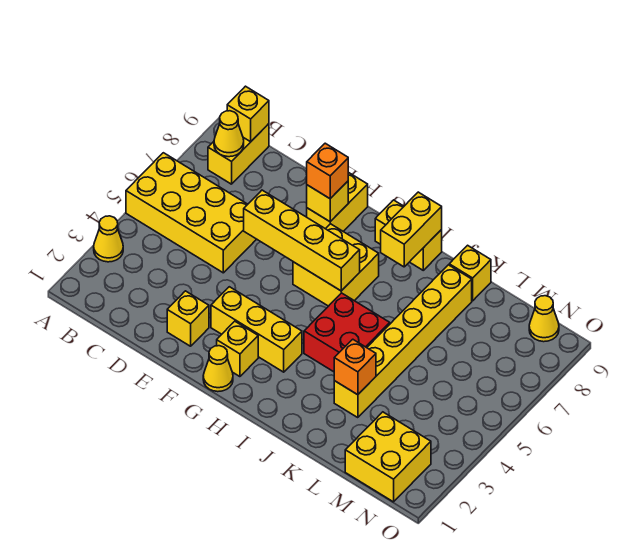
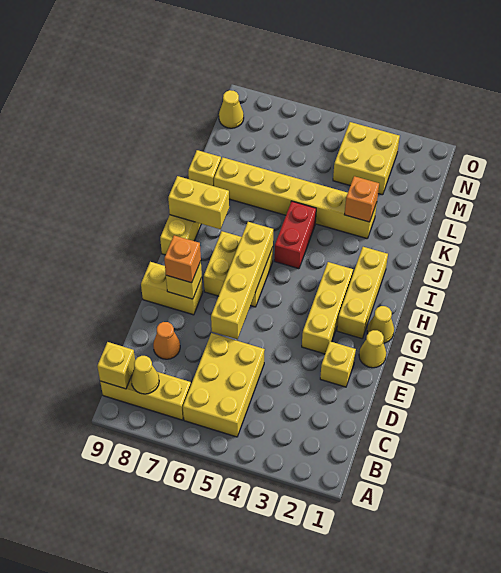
yellow 1x1 cone [94,216,123,262] -> yellow 1x1 cone moved to [359,330,386,368]
yellow 2x4 brick [126,153,256,273] -> yellow 2x3 brick [183,333,265,437]
yellow 1x2 brick [208,124,269,184] -> yellow 1x3 brick [100,372,191,420]
none -> orange 1x1 cone [153,322,180,359]
yellow 1x1 brick [217,321,258,377] -> yellow 1x3 brick [337,247,388,338]
red 2x2 brick [304,293,390,372] -> red 1x2 brick [274,201,316,269]
yellow 2x2 brick [345,412,431,502] -> yellow 2x2 brick moved to [333,122,400,195]

